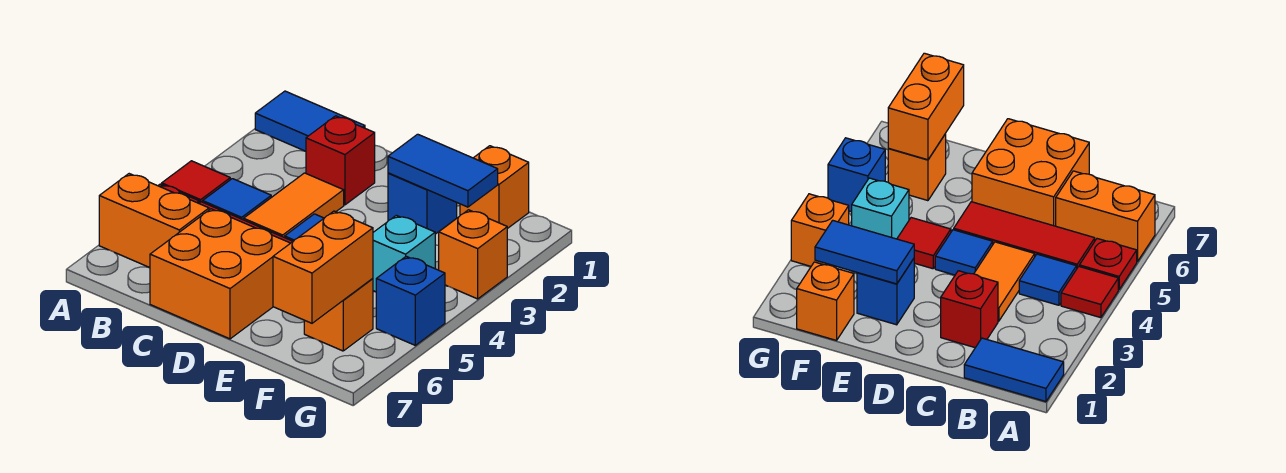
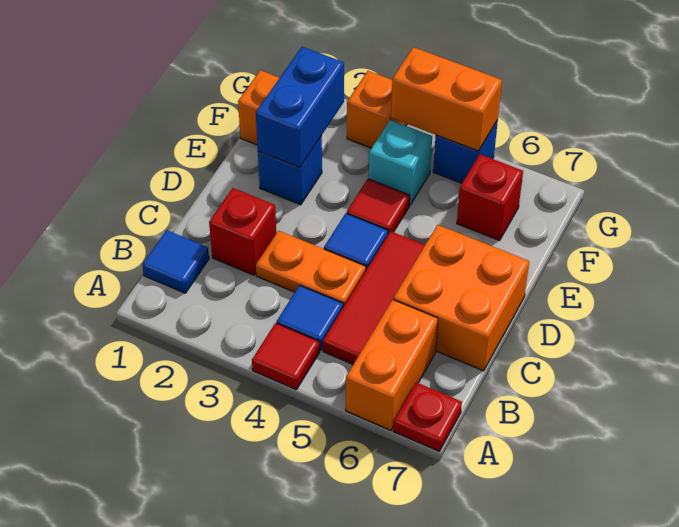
blue 1x2 tile [255,91,365,151] -> blue 1x1 tile [142,230,209,293]
red 1x1 plate [1079,239,1137,290] -> red 1x1 plate moved to [393,382,462,451]
orange 1x2 tile [244,173,344,238] -> orange 1x2 plate [256,231,366,307]
blue 1x2 tile [388,134,498,207] -> blue 1x2 brick [256,47,344,168]
orange 1x1 brick [304,279,373,351] -> red 1x1 brick [457,154,523,240]
orange 1x2 brick [273,211,373,323] -> orange 1x2 brick moved to [391,47,502,151]

